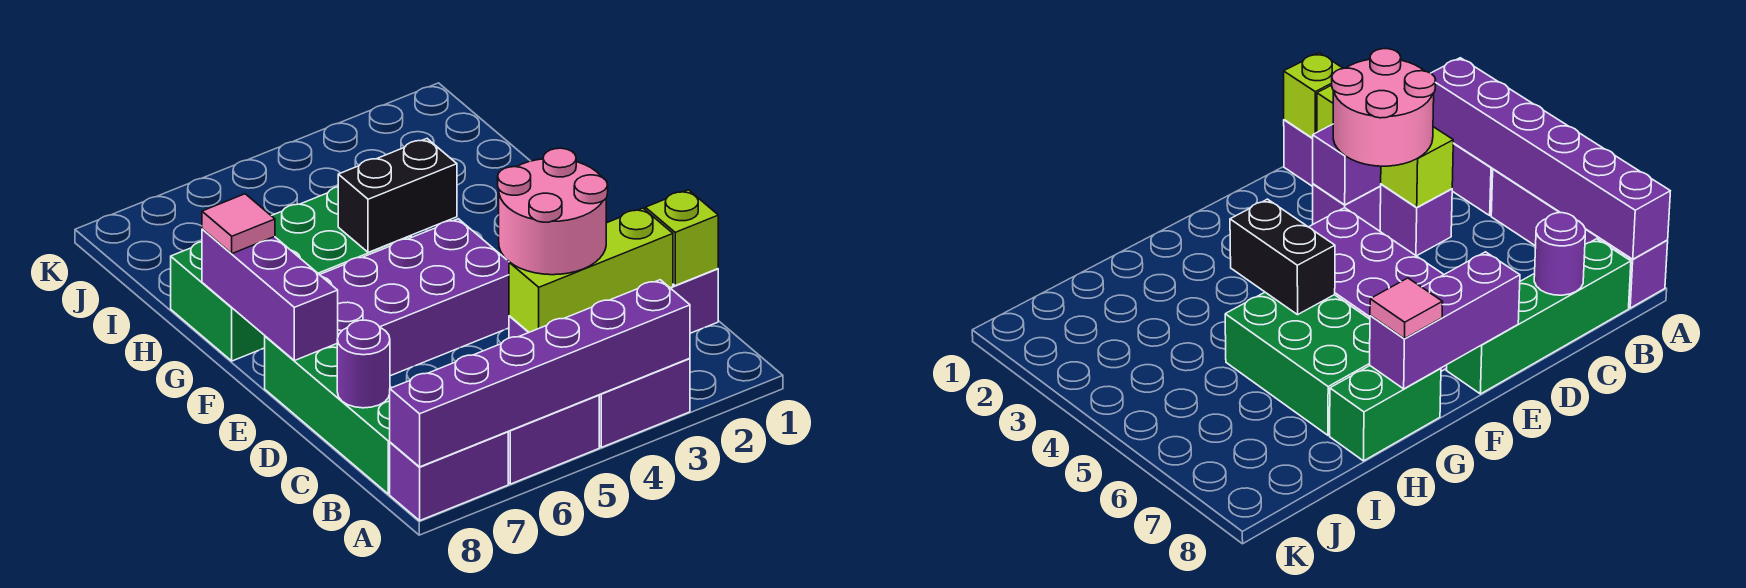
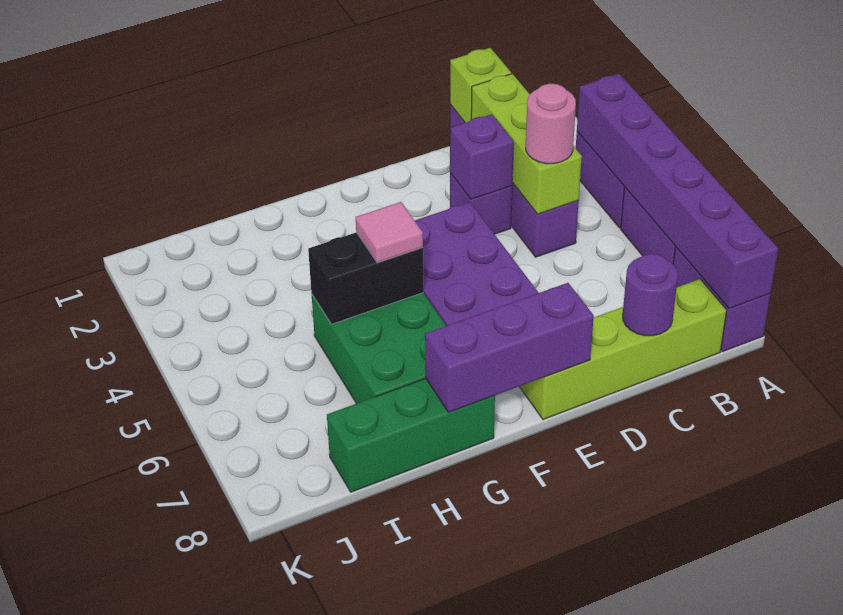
green 1x4 brick [265,336,390,494] -> lime 1x4 brick [519,279,727,420]
pink 2x2 round brick [498,148,608,275] -> pink 1x1 round brick [526,84,576,164]
black 1x2 brick [338,139,457,252] -> black 1x2 brick turned to [308,232,423,324]
green 1x2 brick [171,242,265,361] -> green 1x3 brick [327,379,495,492]
pink 1x1 tile [202,194,275,254] -> pink 1x1 tile moved to [356,202,423,263]

